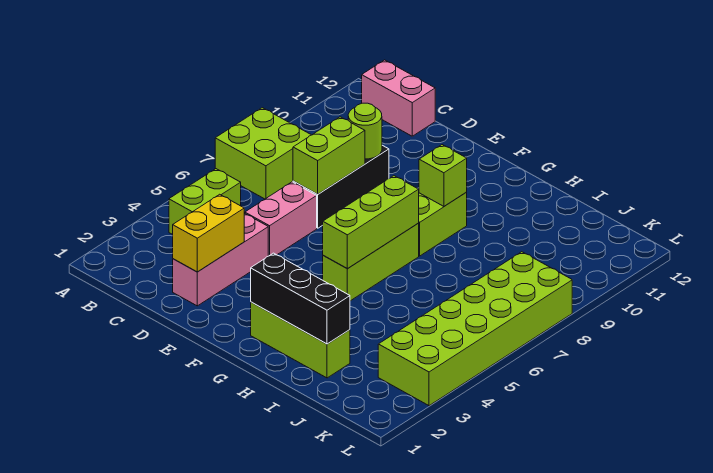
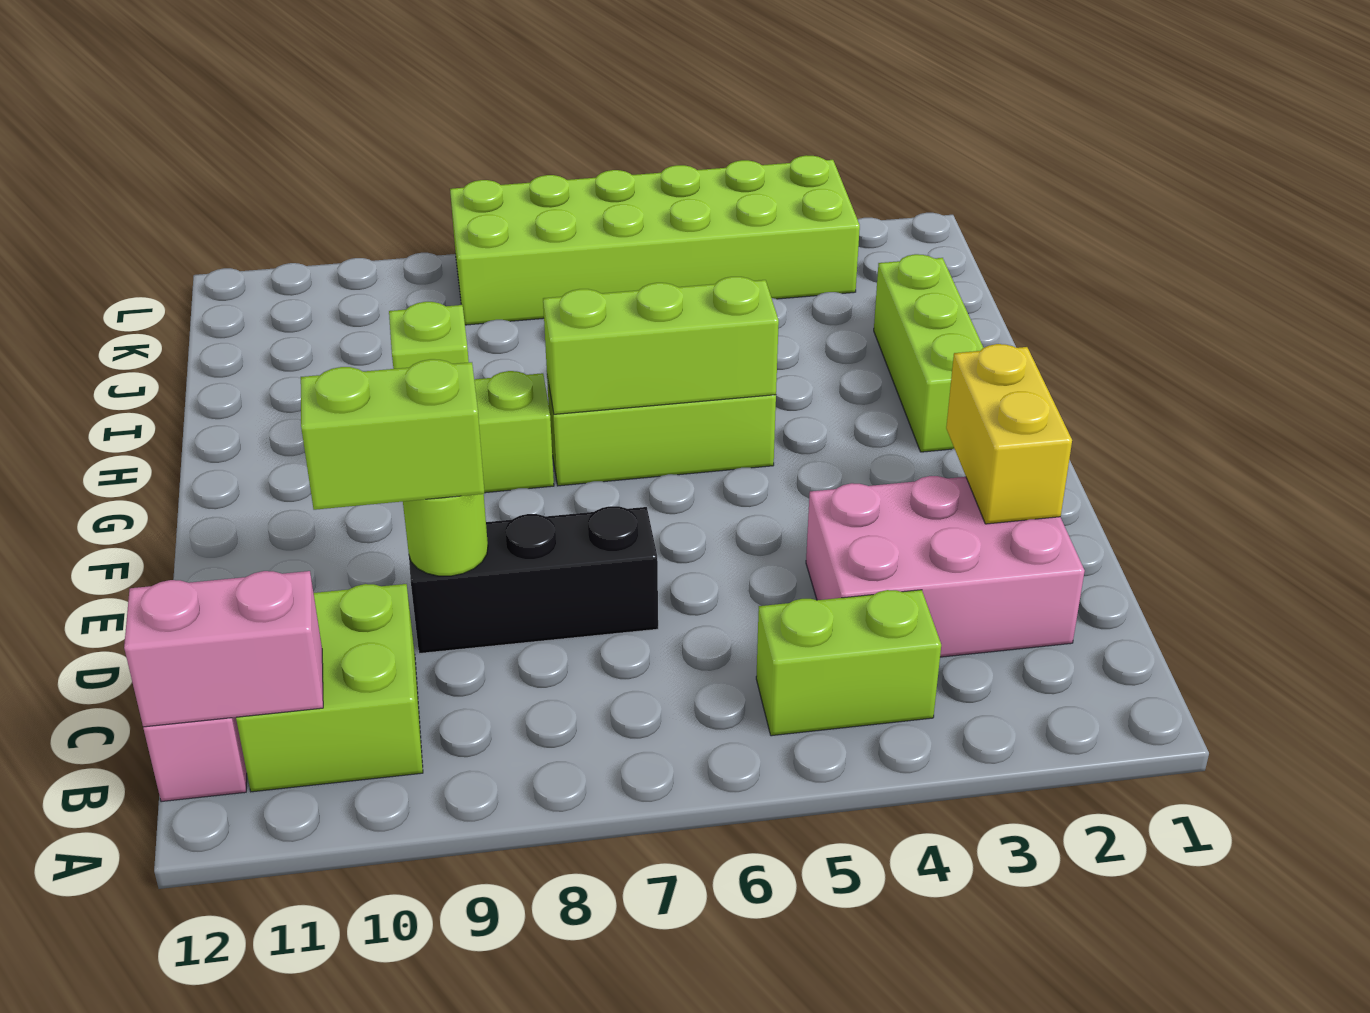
lime 2x2 brick [215,108,311,199] -> lime 2x2 brick moved to [236,584,423,792]
pink 1x3 brick [173,213,268,306] -> pink 2x3 brick [806,476,1085,657]
yellow 1x2 brick [173,194,244,272] -> yellow 1x2 brick turned to [946,344,1072,524]
pink 1x2 brick [245,182,317,256] -> pink 1x2 brick moved to [124,571,323,727]
lime 1x2 brick [293,117,365,194] -> lime 1x2 brick moved to [301,359,485,510]
black 1x3 brick [251,253,350,344] -> none

